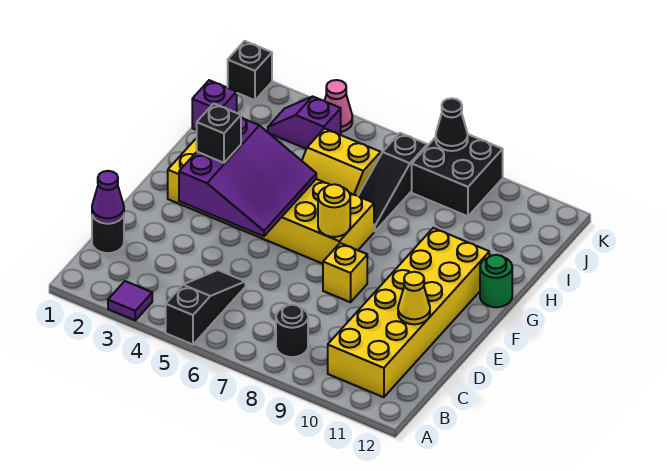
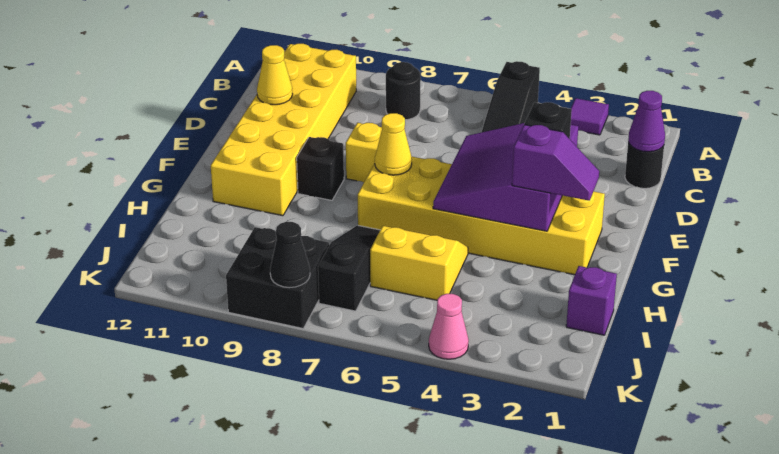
yellow 1x1 round brick [318,184,350,237] -> yellow 1x1 cone [375,113,412,175]
green 1x1 round brick [480,255,512,307] -> none
purple 1x2 slope [268,96,341,149] -> purple 1x2 slope moved to [512,125,599,201]
black 1x1 brick [228,41,272,100] -> black 1x1 brick moved to [297,137,344,200]

